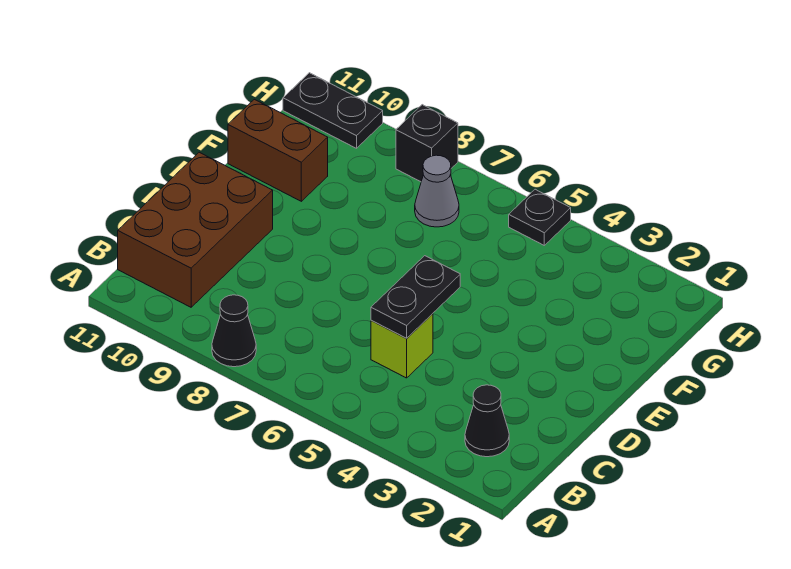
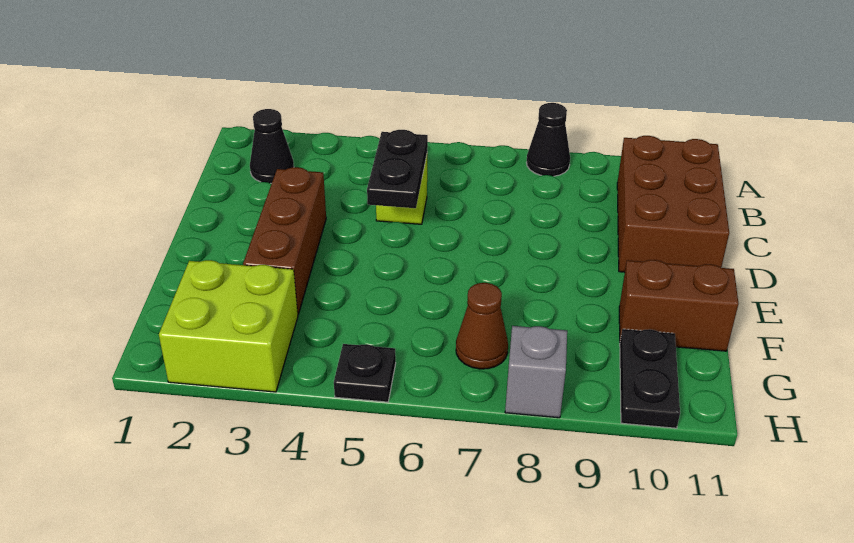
none -> brown 1x3 brick [243,167,326,314]
none -> lime 2x2 brick [159,260,298,392]
grey 1x1 cone [415,155,459,227] -> brown 1x1 cone [456,283,508,369]
black 1x1 brick [396,105,458,182] -> grey 1x1 brick [505,326,567,418]
black 1x2 plate [283,73,383,148] -> black 1x2 plate turned to [620,329,680,428]

